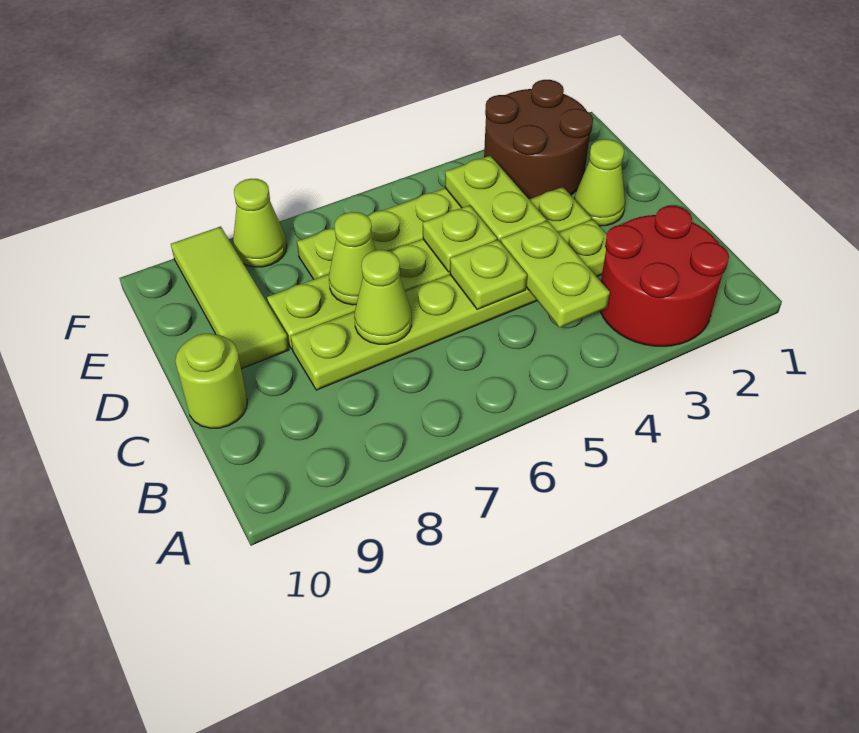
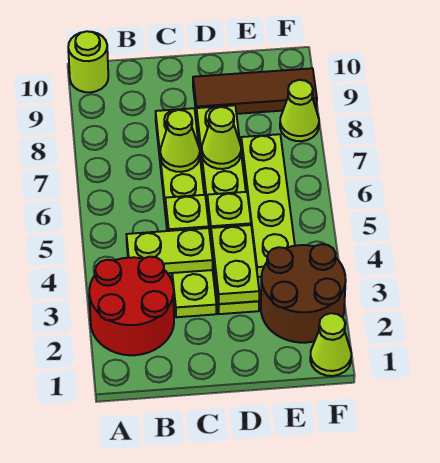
lime 1x1 round brick [175,334,247,428] -> lime 1x1 round brick moved to [68,31,108,92]
lime 1x1 cone [574,139,625,226] -> lime 1x1 cone moved to [310,313,351,376]
lime 1x2 plate [445,156,546,242] -> lime 1x2 plate turned to [211,225,259,304]
lime 1x3 tile [171,226,289,369] -> brown 1x3 tile [193,68,317,116]

